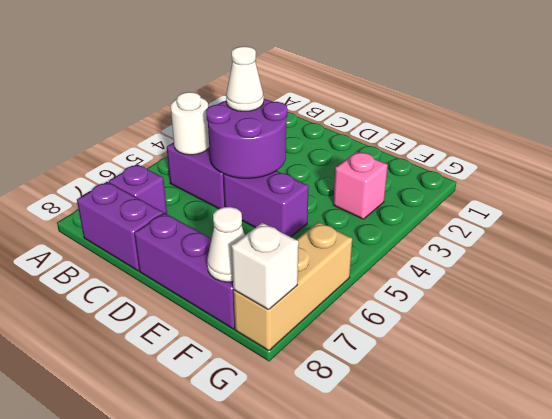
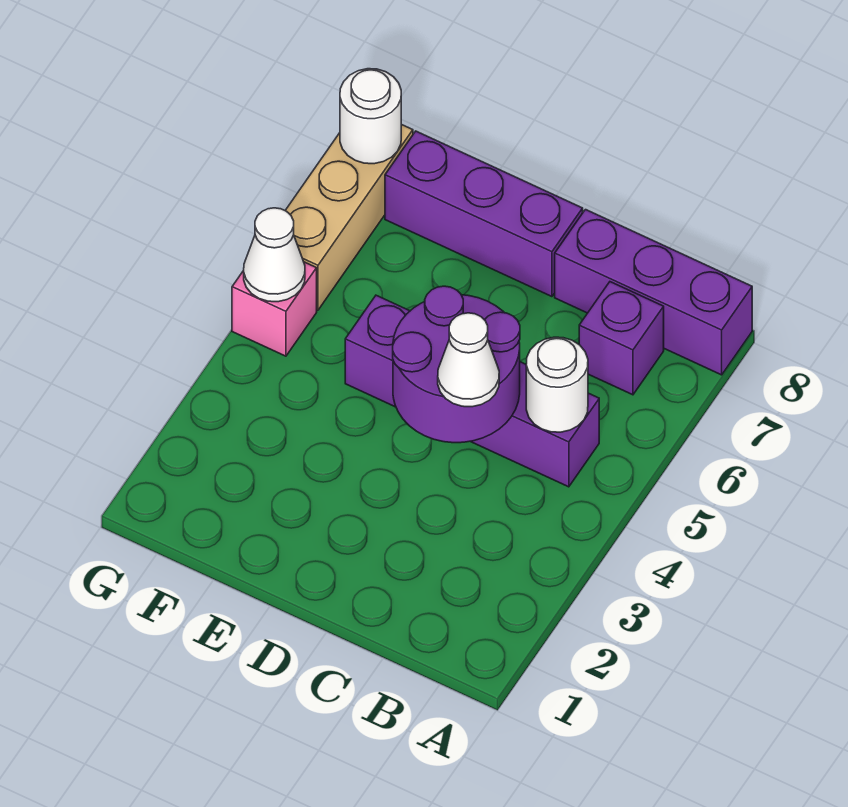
purple 1x2 brick [77,182,163,271] -> purple 1x3 brick [555,210,752,375]
pink 1x1 brick [333,152,388,219] -> pink 1x1 brick moved to [232,262,317,356]
white 1x1 cone [207,207,245,282] -> white 1x1 cone moved to [244,208,305,302]
white 1x1 brick [231,223,299,310] -> white 1x1 round brick [340,69,401,164]

